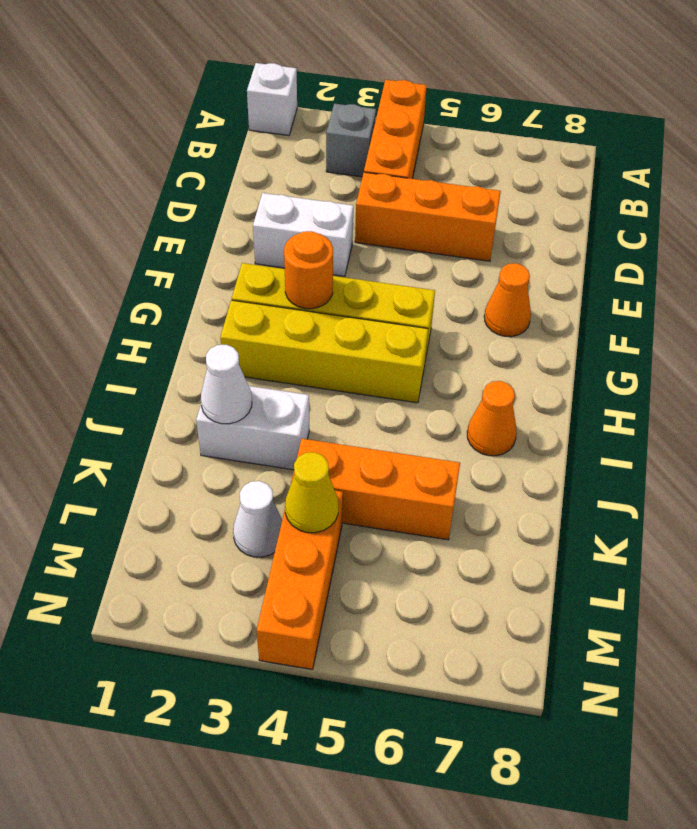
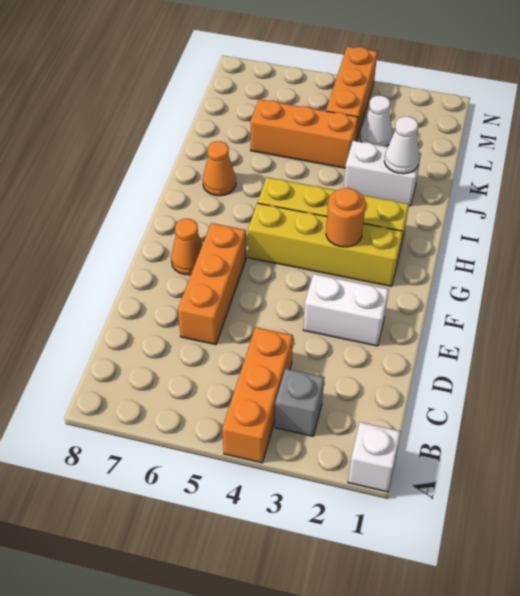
orange 1x3 brick [355,172,501,261] -> orange 1x3 brick turned to [178,223,246,345]
yellow 1x1 cone [285,452,338,533] -> none

